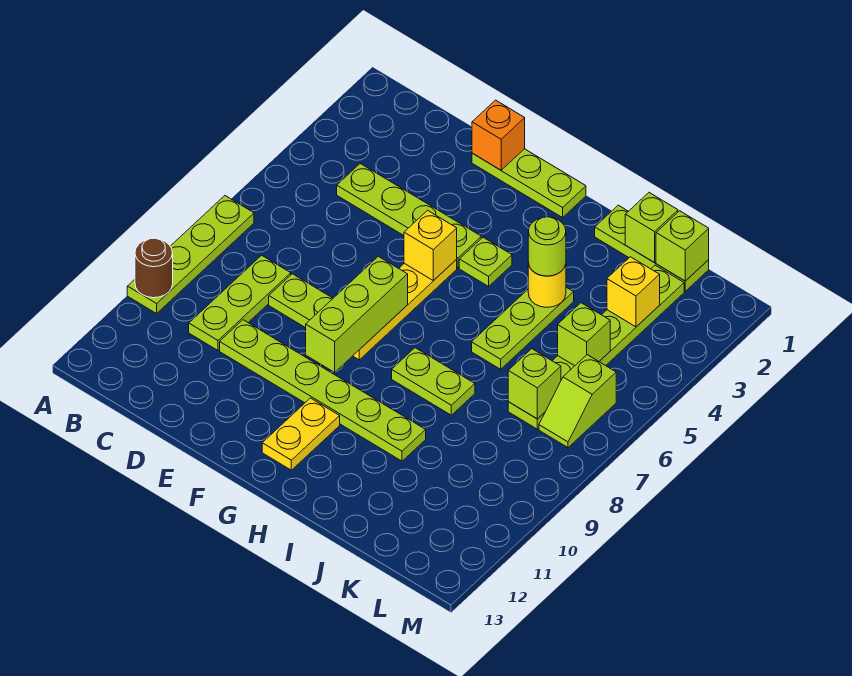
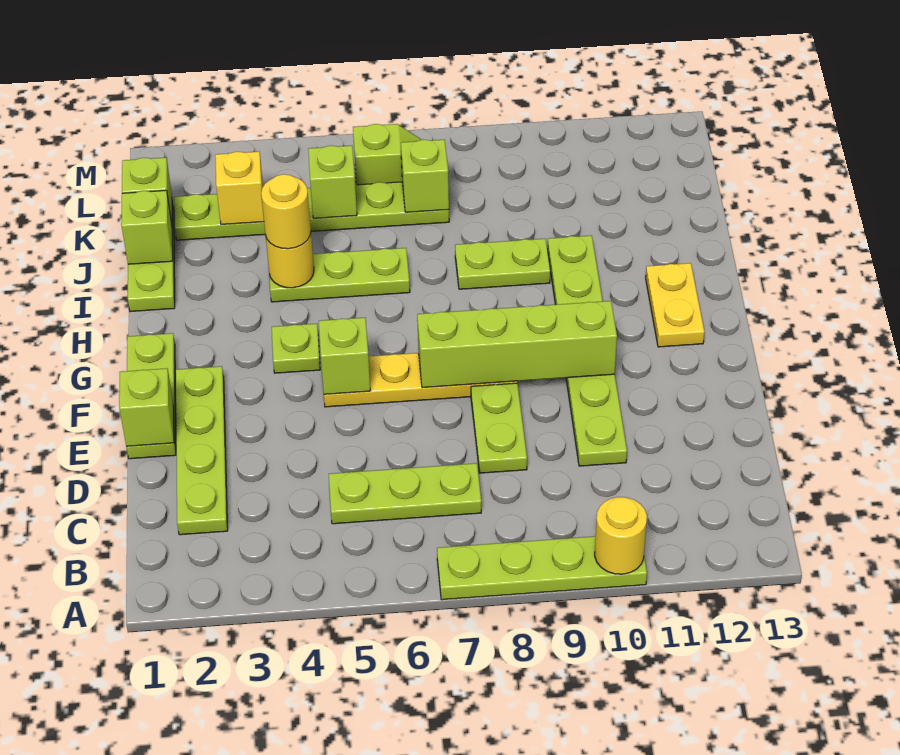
brown 1x1 round brick [135,238,173,298] -> yellow 1x1 round brick [595,497,647,574]
lime 1x4 plate [337,164,481,268] -> lime 1x4 plate moved to [176,366,228,535]
lime 1x3 plate [189,255,291,350] -> lime 1x3 plate moved to [329,463,481,524]
orange 1x1 brick [472,100,525,170] -> lime 1x1 brick [119,368,174,446]
yellow 1x1 brick [404,210,457,281] -> lime 1x1 brick [319,318,371,394]
lime 1x3 brick [306,256,408,372] -> lime 1x4 brick [417,301,617,388]
yellow 1x2 plate [262,398,340,470] -> yellow 1x2 plate turned to [646,263,704,347]
lime 1x2 plate [392,348,475,415] -> lime 1x2 plate turned to [455,239,550,289]
lime 1x1 round brick [528,217,566,276] -> yellow 1x1 round brick [261,174,311,249]

